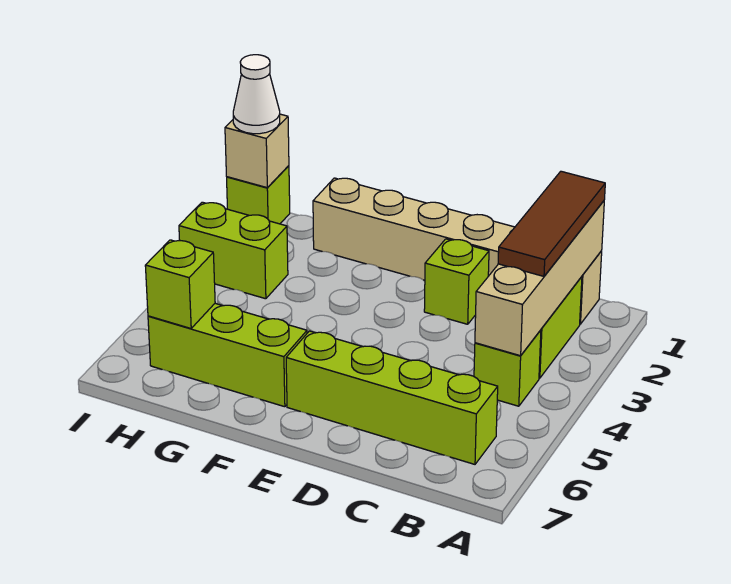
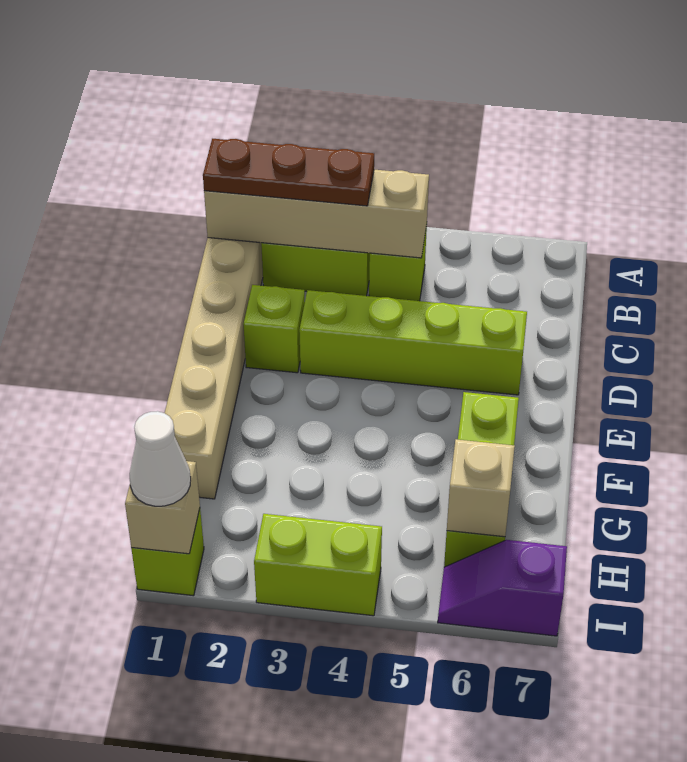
brown 1x3 tile [498,171,605,276] -> brown 1x3 plate [203,139,374,206]
lime 1x4 brick [286,331,498,464] -> lime 1x4 brick turned to [299,290,527,395]
lime 1x2 brick [179,202,288,299] -> lime 1x2 brick turned to [254,514,382,616]
lime 1x1 brick [145,240,215,328] -> tan 1x1 brick [447,439,515,537]
none -> purple 1x2 slope [438,540,567,636]

